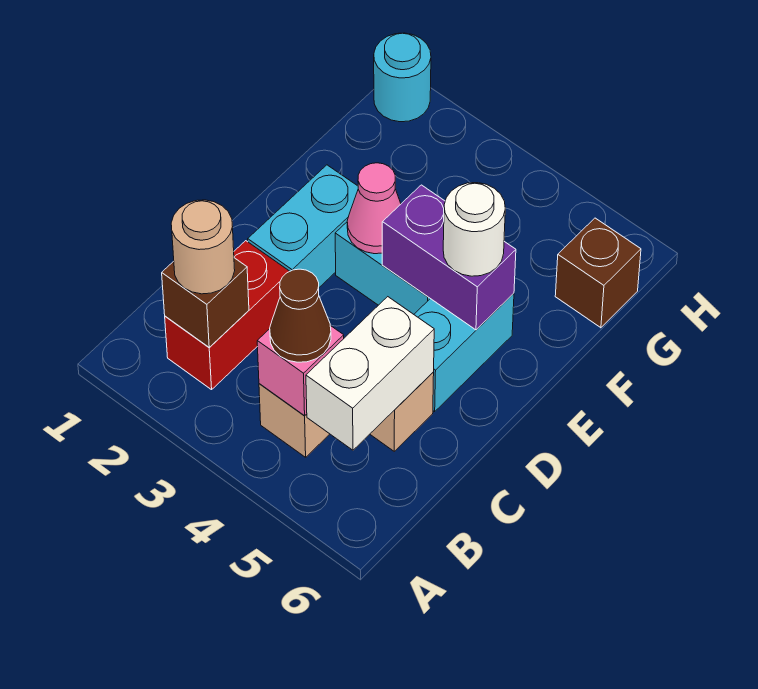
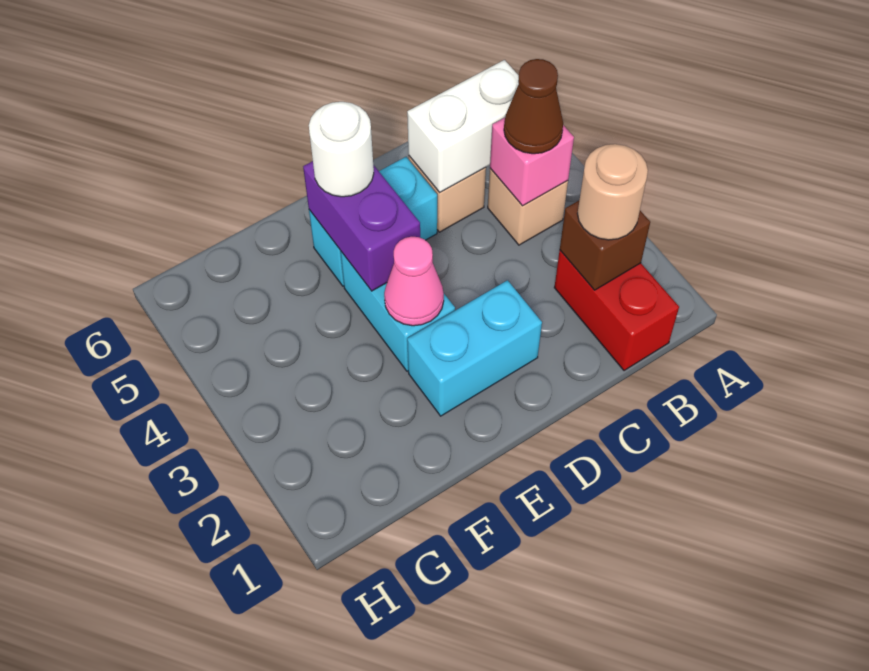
red 1x2 brick [165,241,290,390] -> red 1x2 brick turned to [554,251,679,371]
brown 1x1 brick [555,218,641,328] -> none
cyan 1x1 round brick [374,33,431,122] -> none

